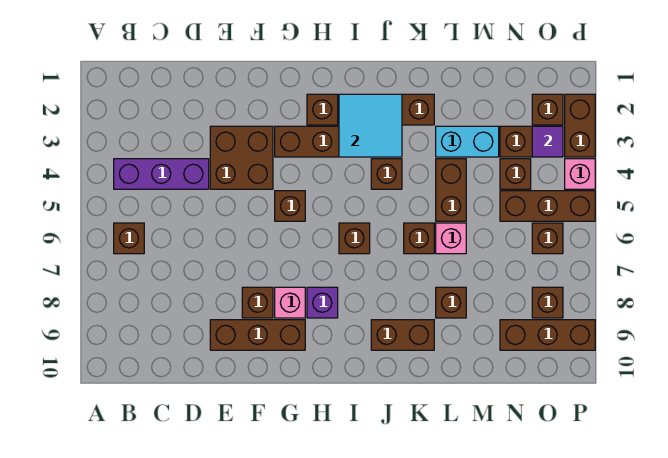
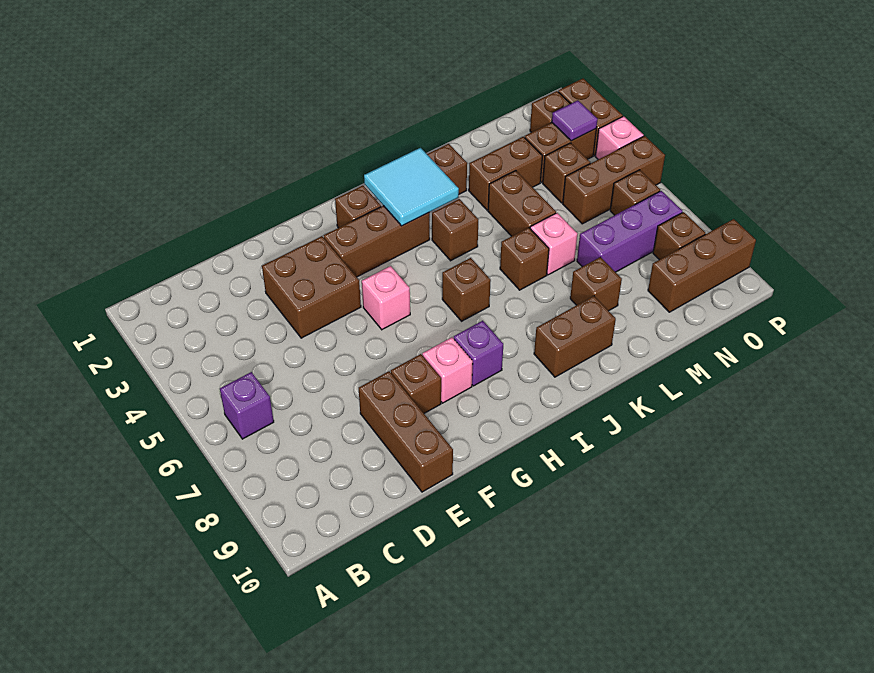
purple 1x3 brick [114,159,209,189] -> purple 1x3 brick moved to [577,191,683,272]
brown 1x1 brick [114,223,144,254] -> purple 1x1 brick [220,372,274,439]
brown 1x3 brick [210,320,305,350] -> brown 1x3 brick turned to [359,371,453,492]
brown 1x1 brick [275,191,305,221] -> pink 1x1 brick [362,266,410,330]
cyan 1x2 brick [436,126,499,157] -> brown 1x2 brick [469,137,542,210]

